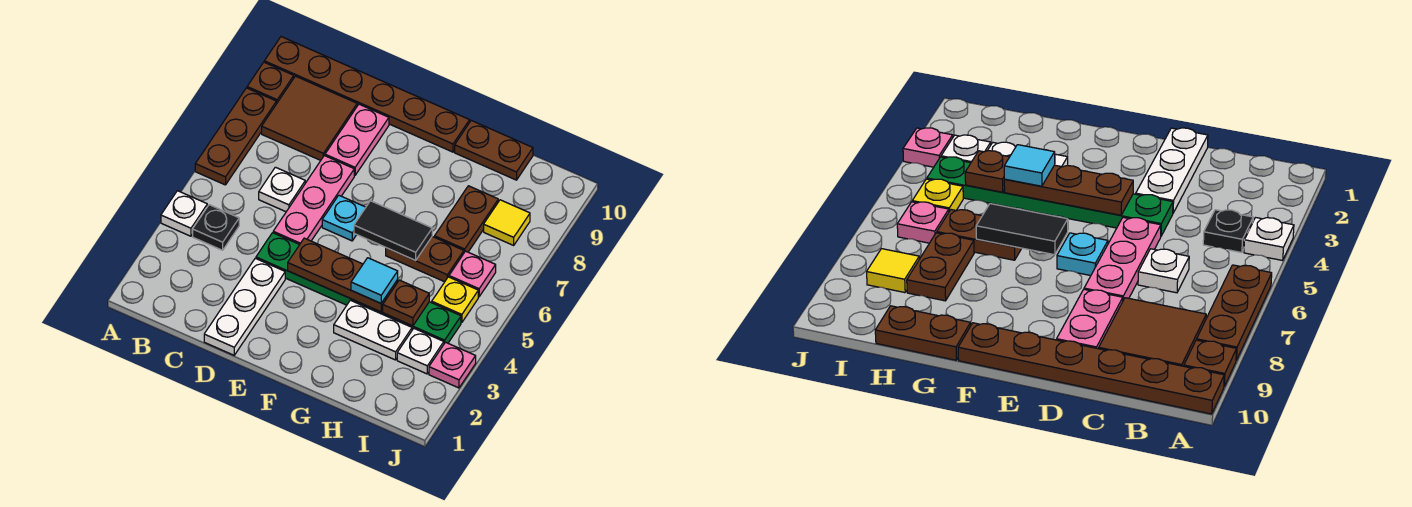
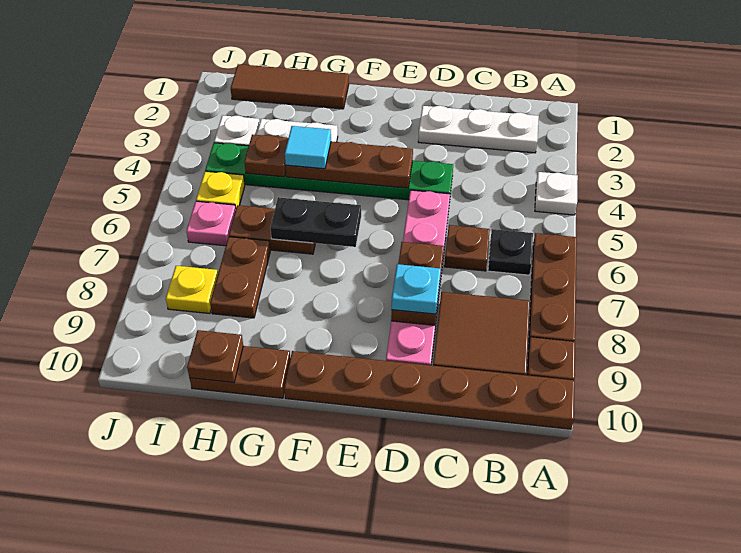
black 1x1 plate [193,205,239,250] -> black 1x1 plate moved to [488,229,533,275]
white 1x1 plate [259,167,305,212] -> brown 1x1 plate [444,225,490,271]
white 1x3 plate [204,258,285,355] -> white 1x3 plate turned to [418,106,539,153]
none -> brown 1x2 plate [391,242,444,325]
cyan 1x1 plate [322,195,366,241] -> cyan 1x1 plate moved to [392,264,441,314]
black 1x2 tile [354,201,432,261] -> black 1x2 plate [270,197,361,247]
none -> brown 1x3 tile [231,64,349,109]
none -> brown 1x1 plate [187,330,243,383]
yellow 1x1 tile [484,200,530,245] -> yellow 1x1 plate [166,266,218,314]
pink 1x1 plate [429,342,476,388] -> none

